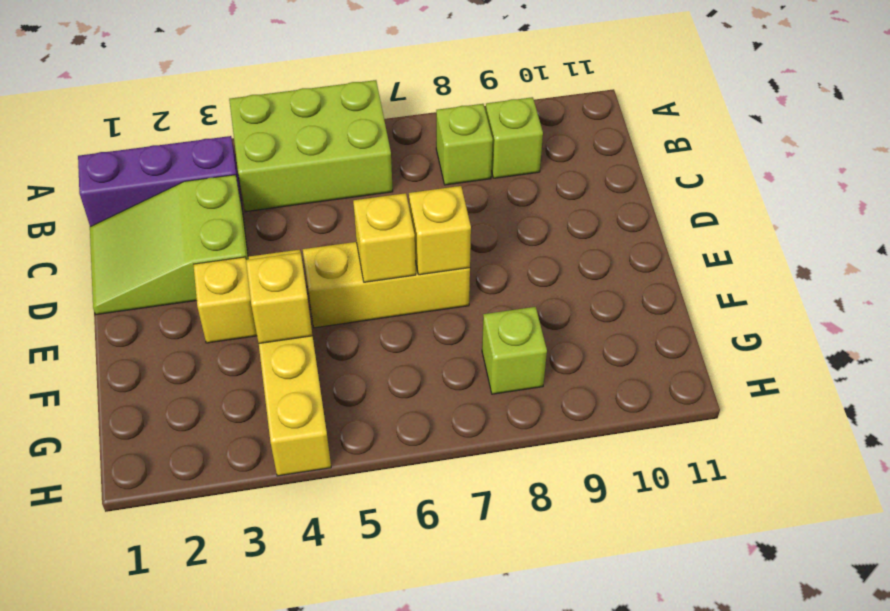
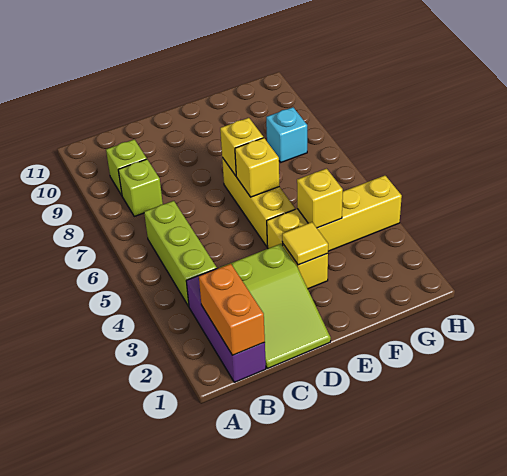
lime 2x3 brick [229,80,393,212] -> lime 1x3 brick [144,201,217,306]
none -> orange 1x2 brick [199,264,265,355]
none -> yellow 1x1 tile [282,222,328,265]
lime 1x1 brick [482,307,547,394] -> cyan 1x1 brick [266,107,307,162]

